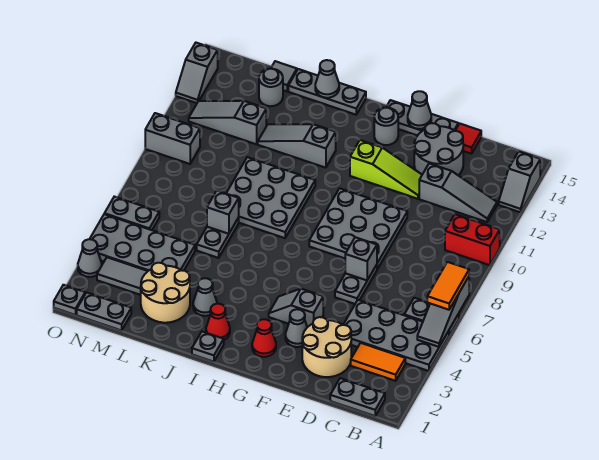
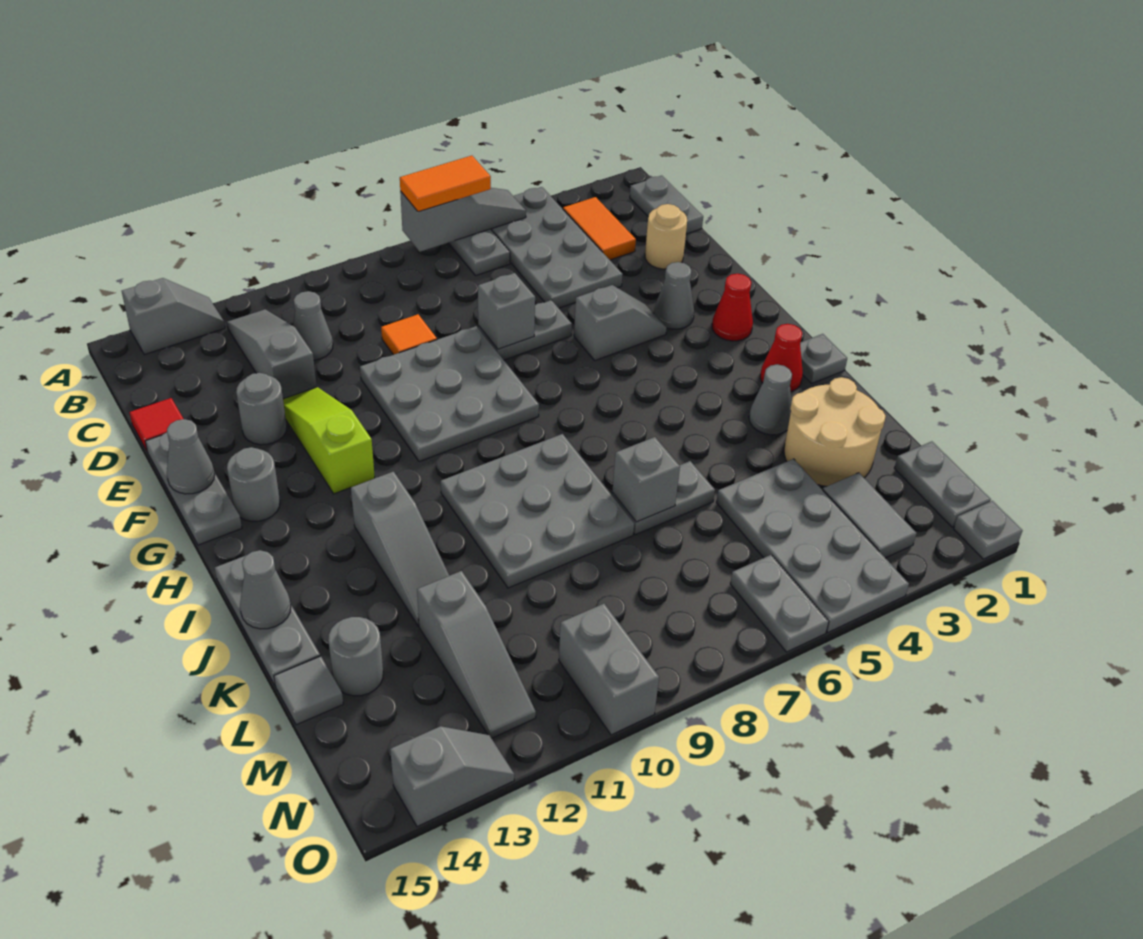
red 1x2 brick [445,214,500,265] -> none
tan 2x2 round brick [302,317,351,377] -> tan 1x1 round brick [645,204,687,269]
none -> orange 1x1 tile [381,314,437,355]
grey 2x2 round brick [414,123,463,176] -> grey 1x1 round brick [236,373,287,445]
grey 1x2 slope [269,289,323,327] -> grey 1x2 slope turned to [574,285,667,361]
grey 1x1 cone [78,239,102,277] -> grey 1x1 cone moved to [293,291,333,360]

